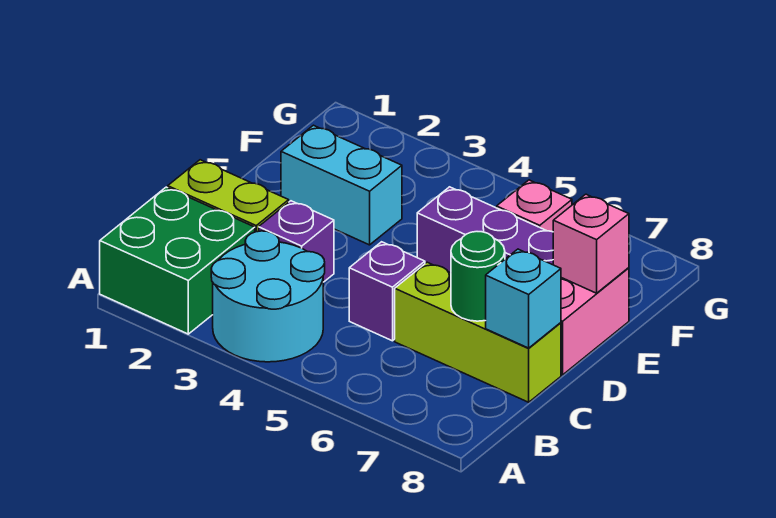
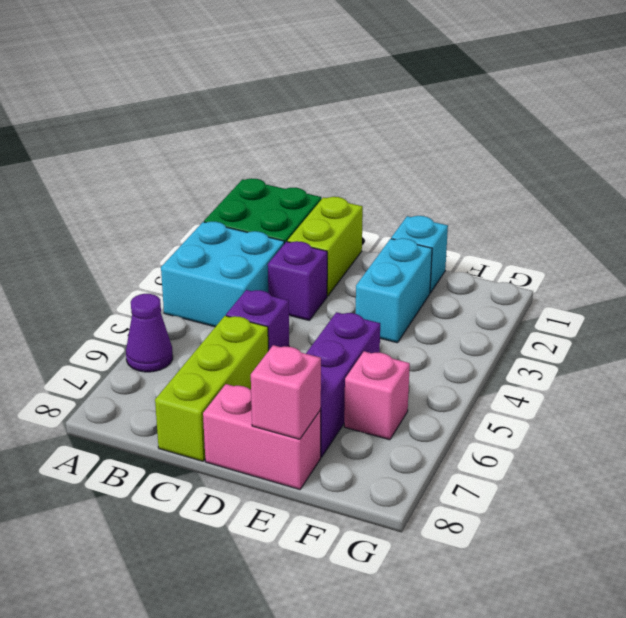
cyan 2x2 round brick [211,231,325,362] -> cyan 2x2 brick [161,222,284,327]
none -> purple 1x1 cone [126,294,173,372]
green 1x1 round brick [451,232,505,321] -> none
cyan 1x1 brick [486,249,561,348] -> cyan 1x1 brick moved to [391,216,448,293]

